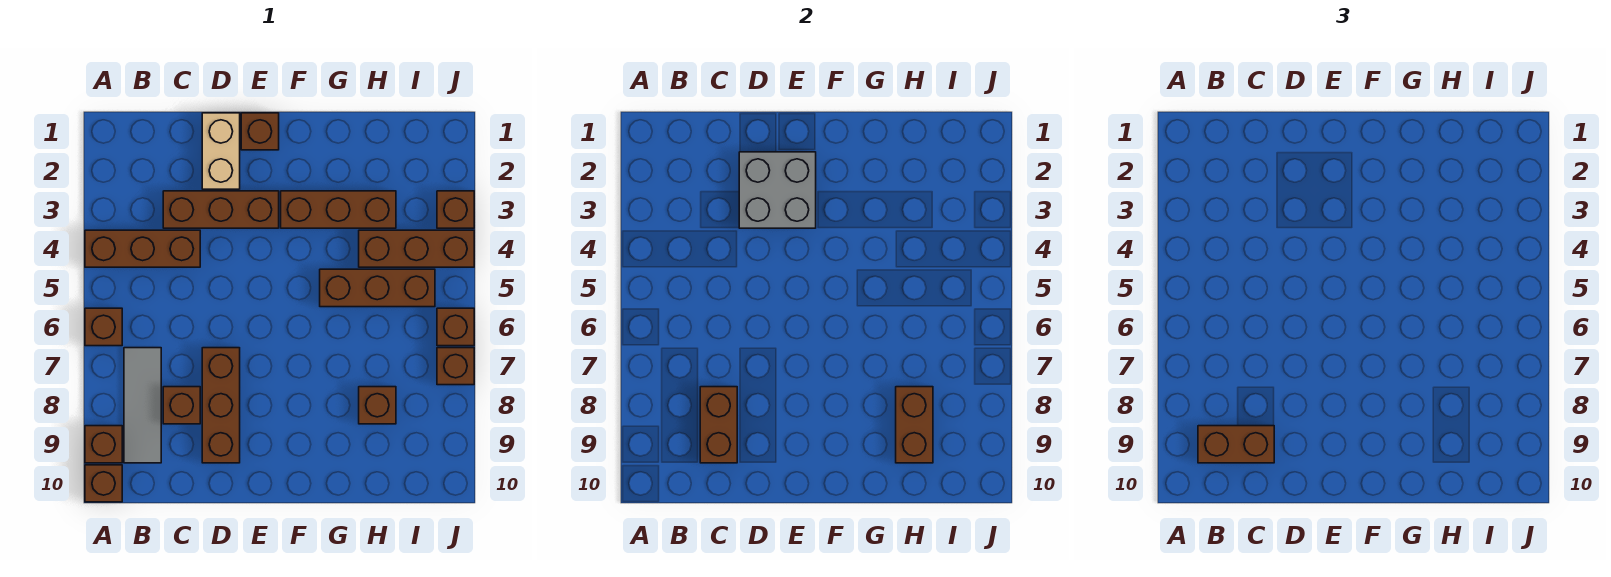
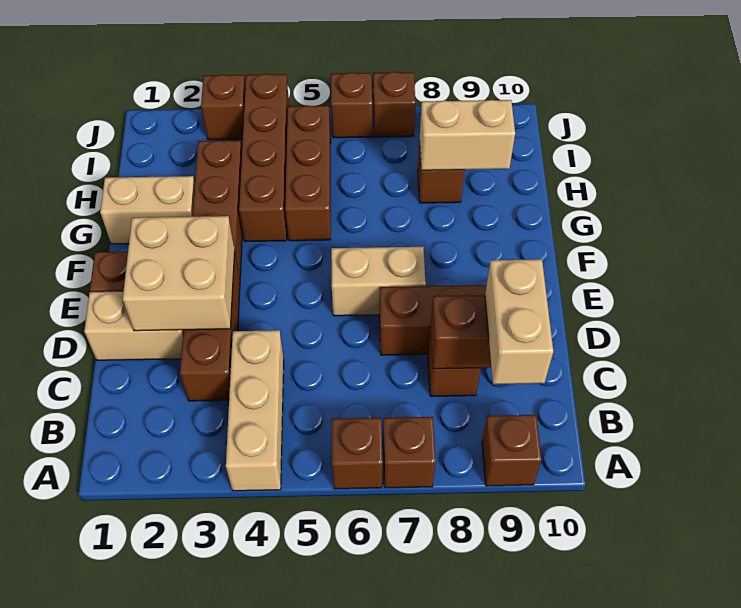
brown 1x3 brick [85,230,200,267] -> tan 1x3 brick [226,330,284,491]
brown 1x1 brick [85,465,122,502] -> brown 1x1 brick moved to [383,417,436,488]
grey 1x3 tile [124,348,161,463] -> none
brown 1x2 brick [1198,426,1274,463] -> tan 1x2 brick [485,259,553,384]
grey 2x2 brick [739,152,816,228] -> tan 2x2 brick [123,216,235,331]
none -> tan 1x2 brick [331,247,426,316]
none -> tan 1x2 brick [100,176,195,244]
brown 1x3 brick [359,230,474,267] -> brown 1x4 brick [239,74,289,242]
brown 1x2 brick [896,387,933,463] -> tan 1x2 brick [420,100,515,170]

